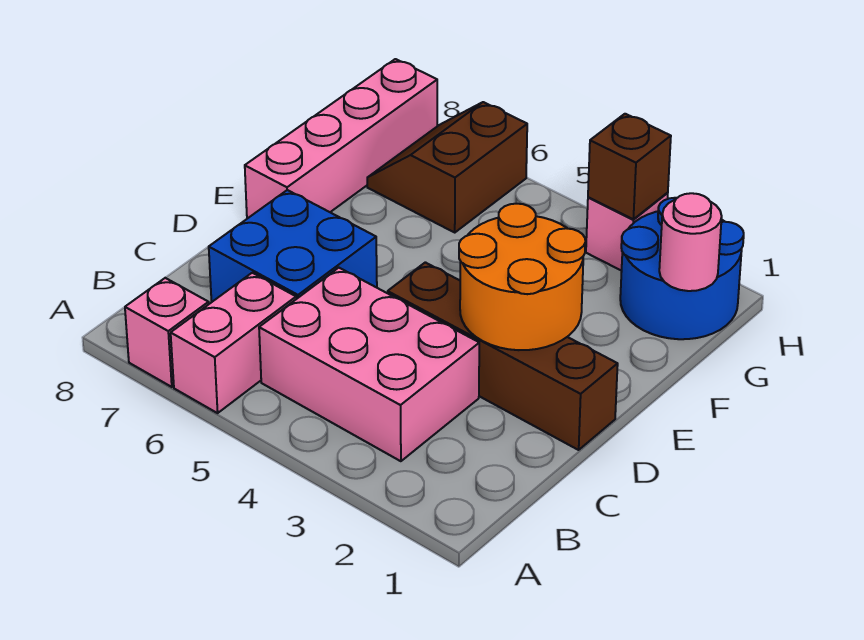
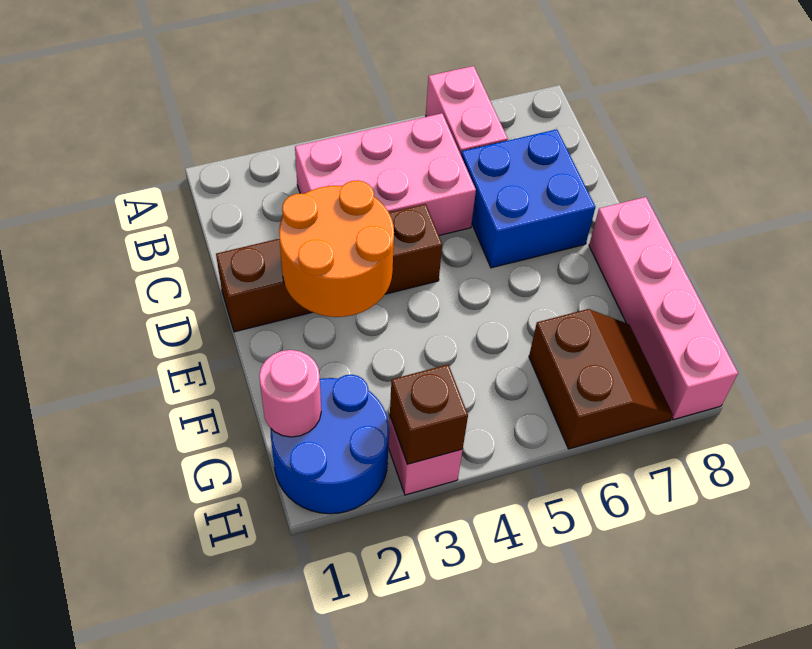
pink 1x1 brick [125,278,209,387] -> none

